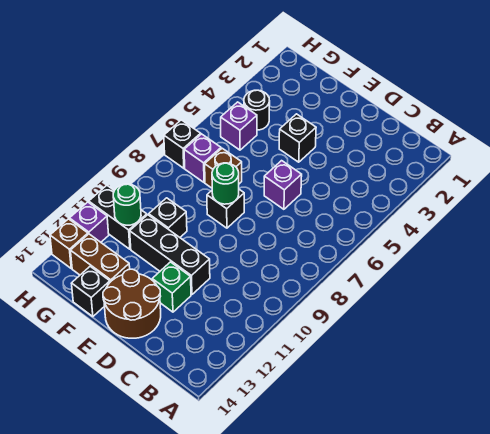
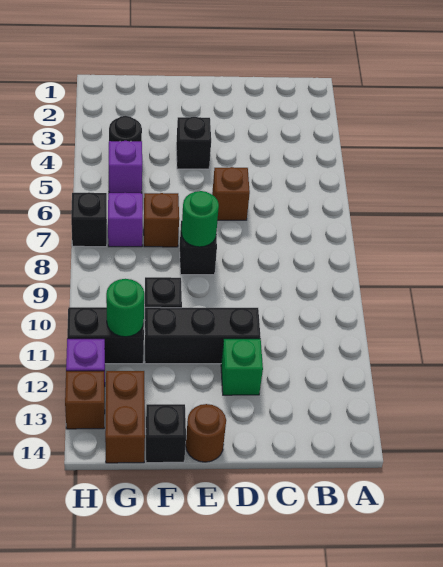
purple 1x1 brick [264,161,302,209] -> brown 1x1 brick [212,167,250,220]
brown 2x2 round brick [103,269,161,338] -> brown 1x1 round brick [186,404,226,462]
brown 1x2 brick [70,234,130,282] -> brown 1x2 brick turned to [105,371,145,463]

